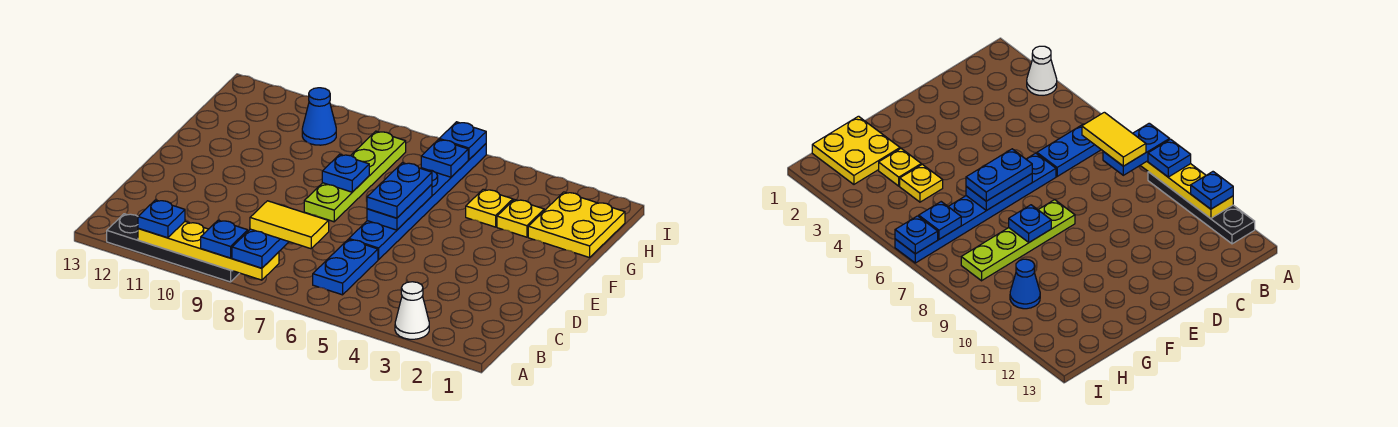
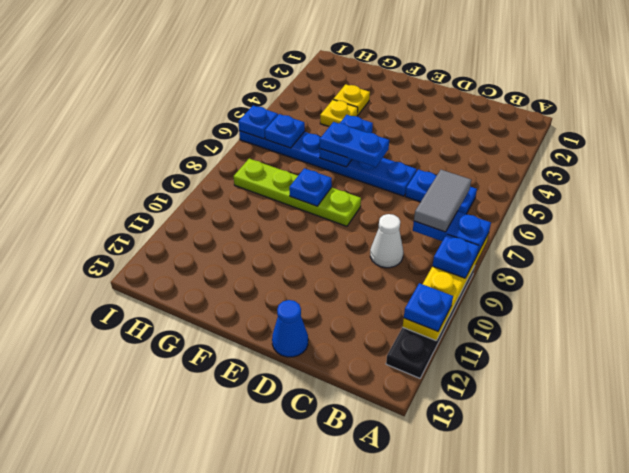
white 1x1 cone [395,282,429,339] -> white 1x1 cone moved to [370,214,403,268]
yellow 1x2 tile [250,201,329,249] -> grey 1x2 tile [414,170,471,232]
blue 1x2 plate [367,184,432,230] -> blue 1x2 plate turned to [320,115,373,167]
yellow 2x2 plate [528,192,625,258] -> none
blue 1x1 cone [302,88,336,145] -> blue 1x1 cone moved to [272,300,308,357]

